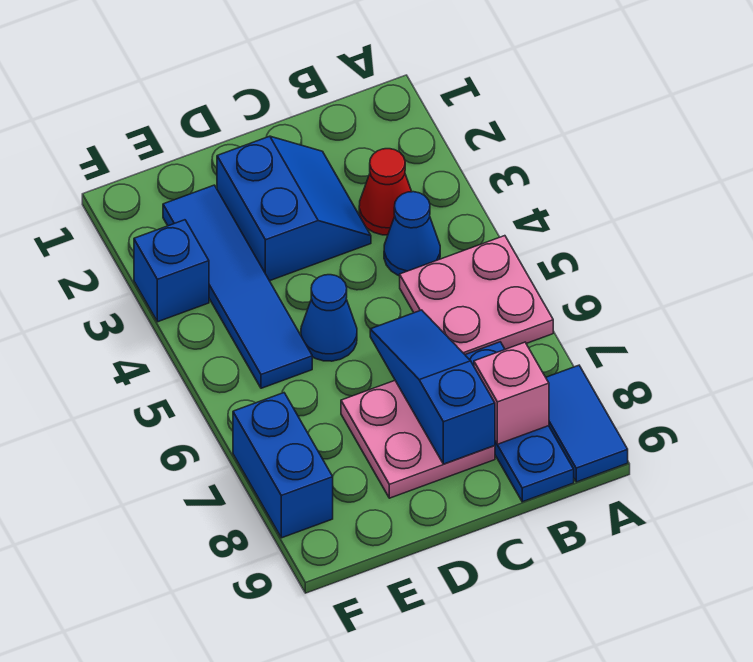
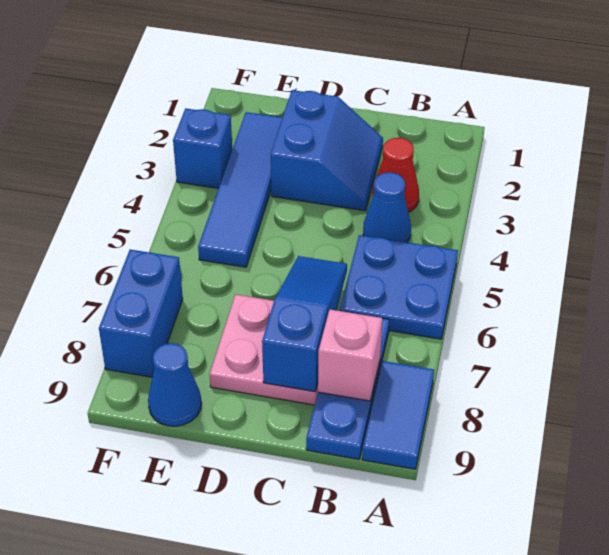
pink 2x2 plate [400,236,553,355] -> blue 2x2 plate [340,235,458,339]
blue 1x1 cone [301,275,357,361] -> blue 1x1 cone moved to [148,343,201,426]

